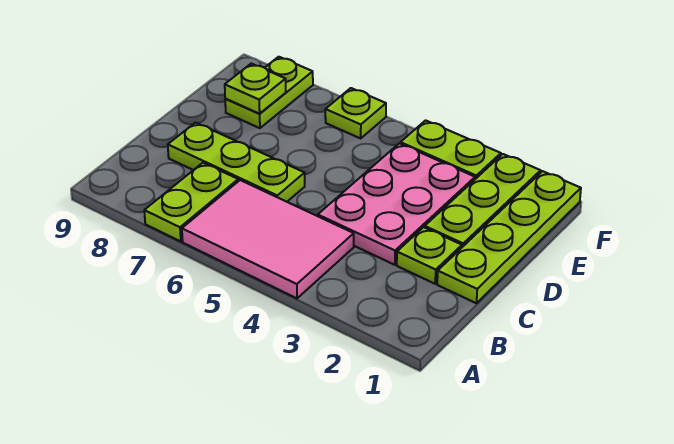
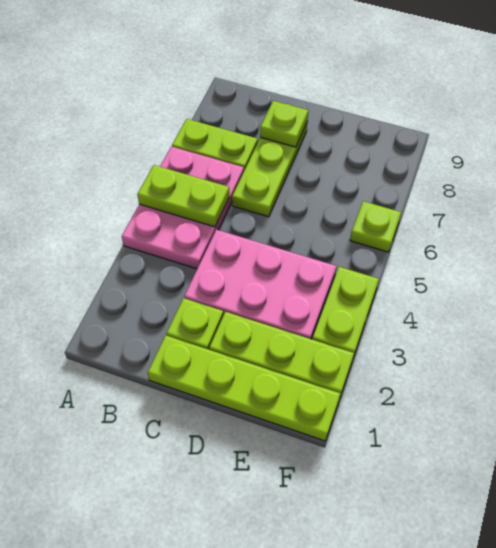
pink 2x3 tile [182,180,354,298] -> pink 2x3 plate [122,146,244,269]
lime 1x2 plate [225,57,313,128] -> lime 1x2 plate moved to [137,165,229,227]
lime 1x1 plate [225,64,286,114] -> lime 1x1 plate moved to [260,101,308,147]

